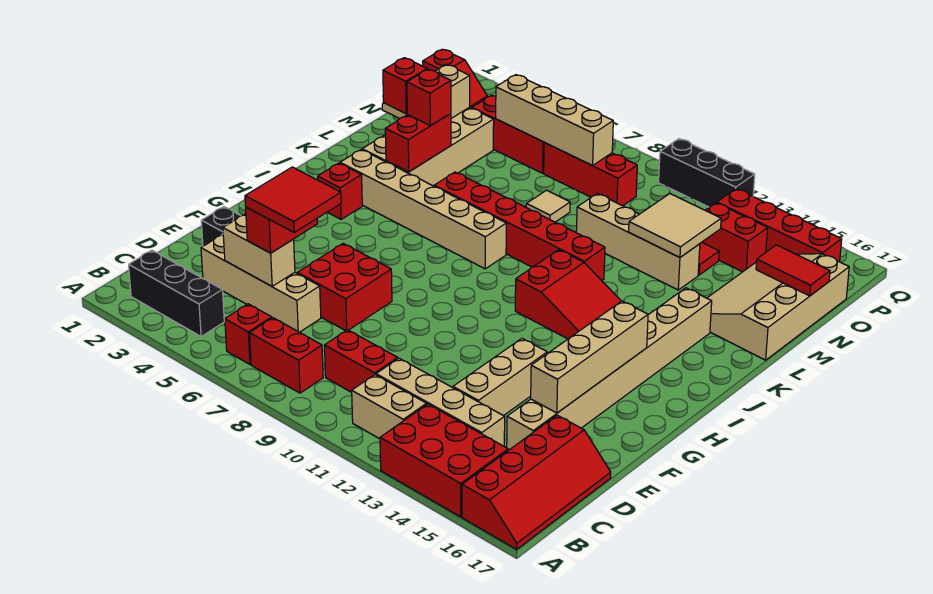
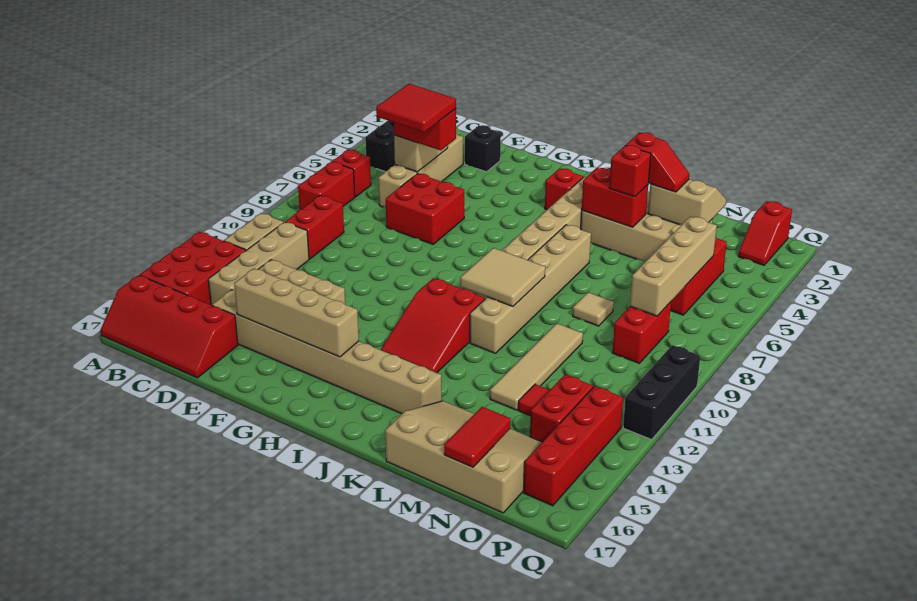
red 1x6 brick [434,172,605,280] -> tan 1x6 brick [470,225,591,353]
tan 1x4 brick [576,194,700,290] -> tan 1x4 tile [490,323,583,410]
tan 2x2 tile [629,194,721,257] -> tan 2x2 tile moved to [460,248,545,306]
red 1x3 brick [544,143,637,206] -> red 1x2 brick [612,302,671,363]

